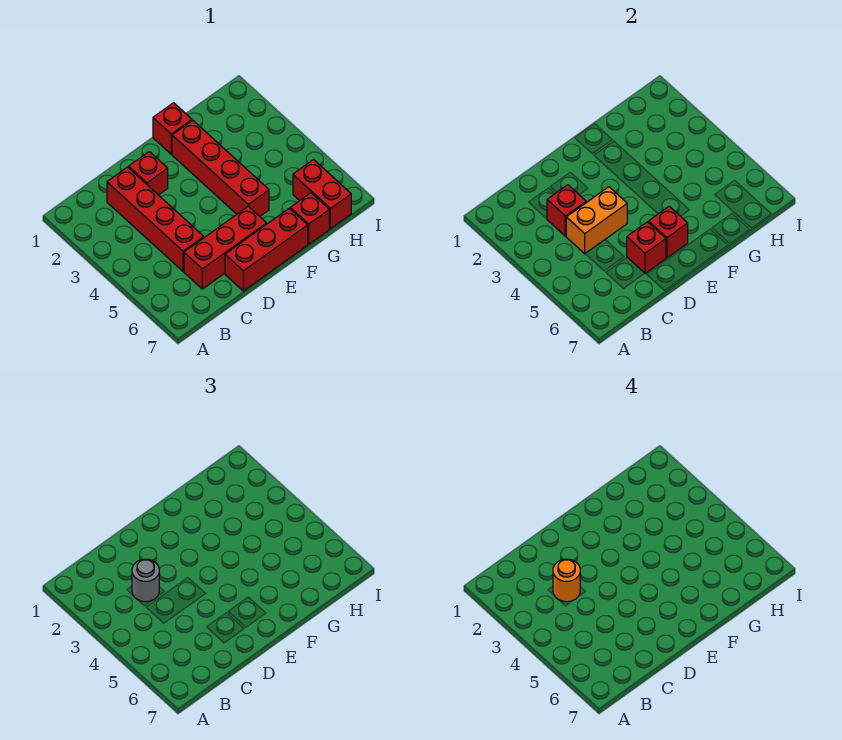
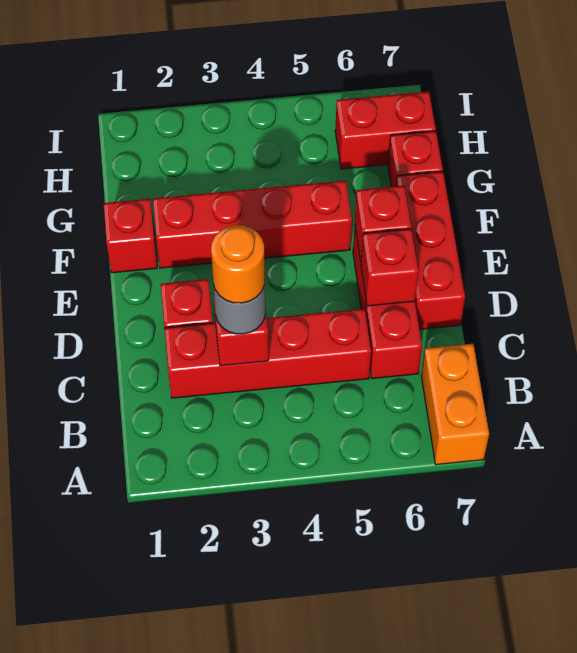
orange 1x2 brick [566,187,627,254] -> orange 1x2 brick moved to [421,344,489,465]

